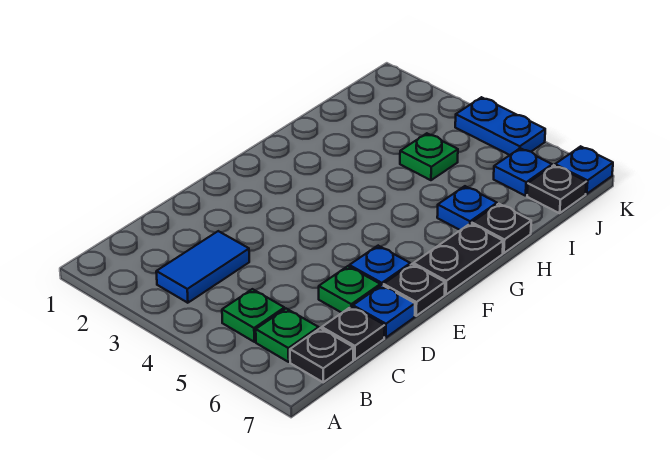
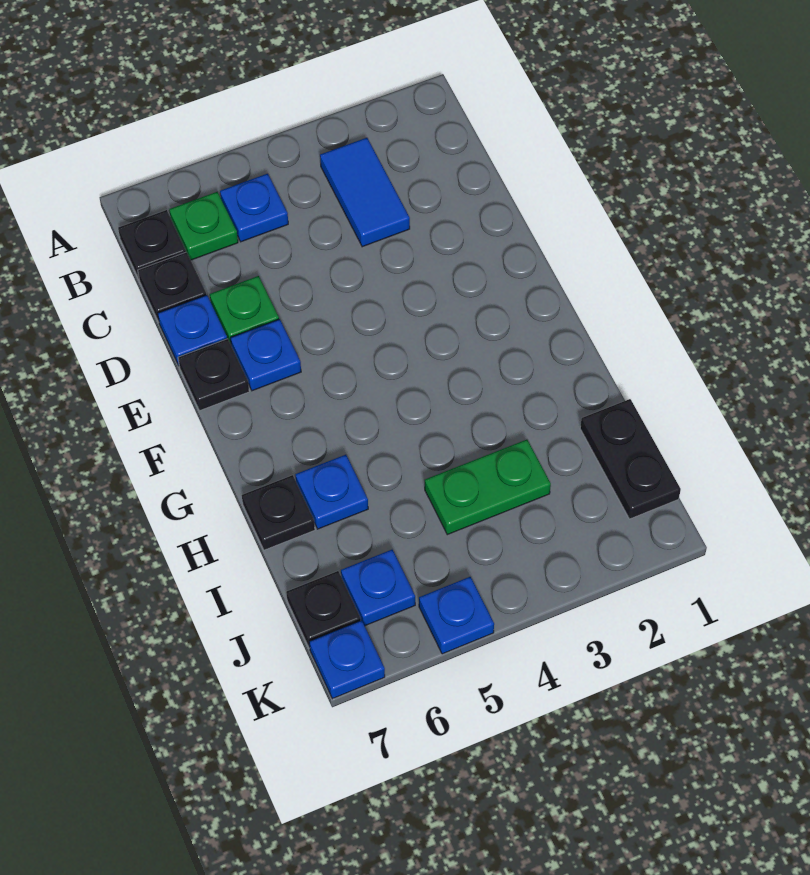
green 1x1 plate [222,289,284,342] -> blue 1x1 plate [220,174,288,242]
black 1x2 plate [413,223,503,295] -> black 1x2 plate moved to [580,399,681,519]
green 1x1 plate [400,133,458,180] -> green 1x2 plate [425,440,551,535]
blue 1x2 plate [455,97,545,155] -> blue 1x1 plate [419,577,494,654]

